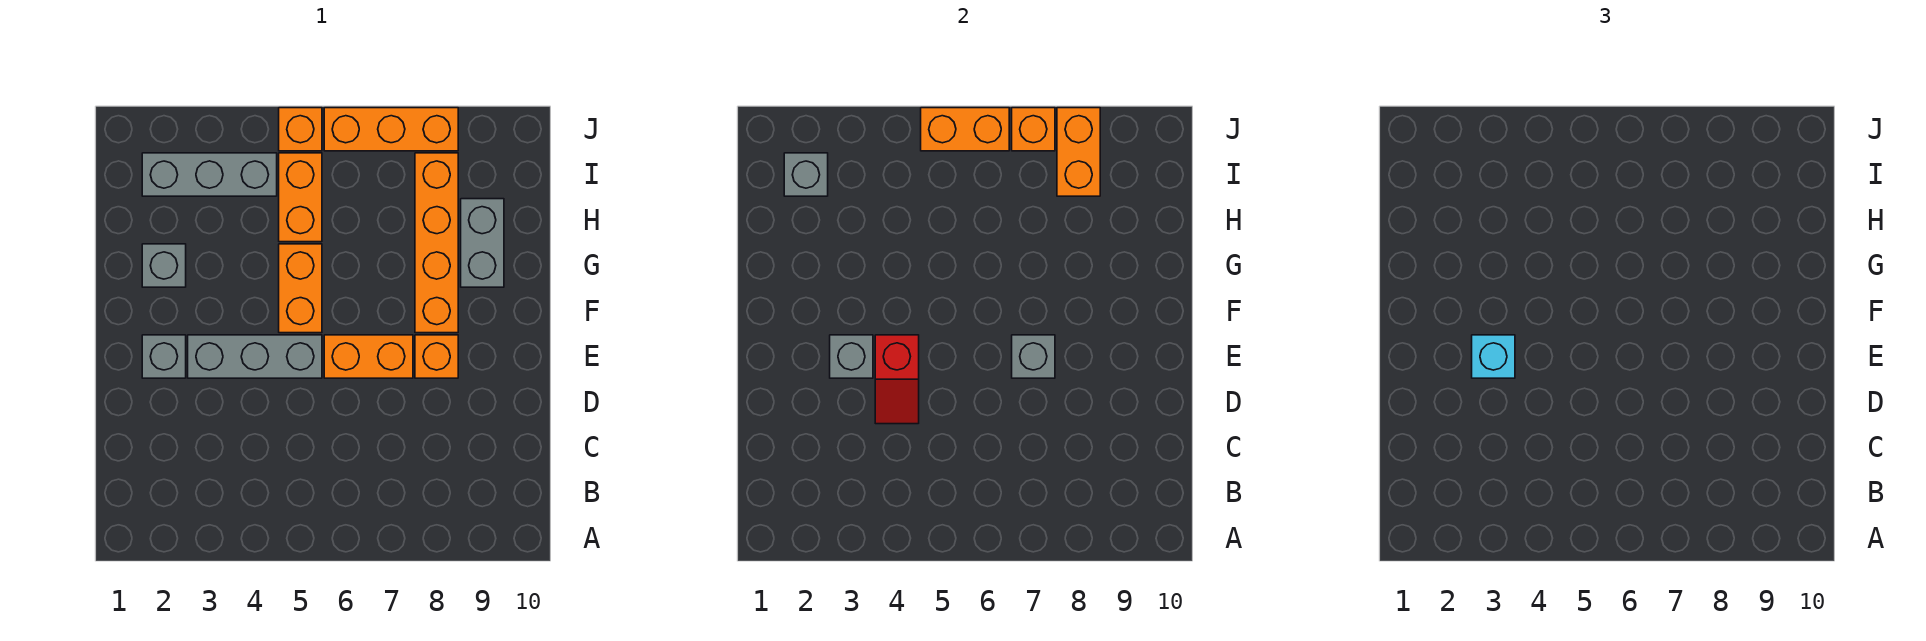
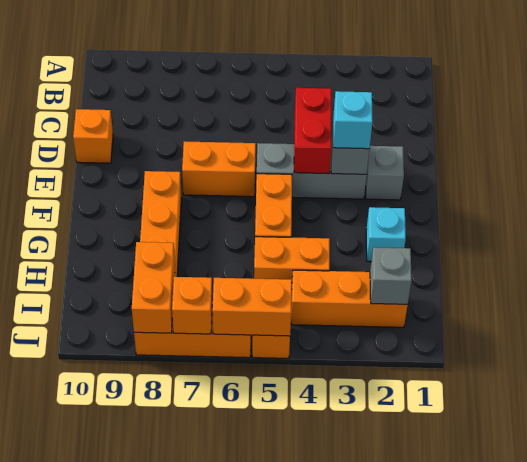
red 1x2 slope [875,335,919,424] -> red 1x2 brick [294,88,331,174]
grey 1x1 brick [1012,335,1055,378] -> none
orange 1x1 brick [415,335,458,378] -> orange 1x1 brick moved to [73,109,113,163]
grey 1x1 brick [142,244,186,287] -> cyan 1x1 brick [366,207,406,261]
grey 1x2 brick [461,199,504,287] -> none
orange 1x2 brick [279,153,322,242] -> orange 1x2 brick turned to [254,237,330,280]
grey 1x3 brick [142,153,277,196] -> orange 1x3 brick [291,270,408,327]

